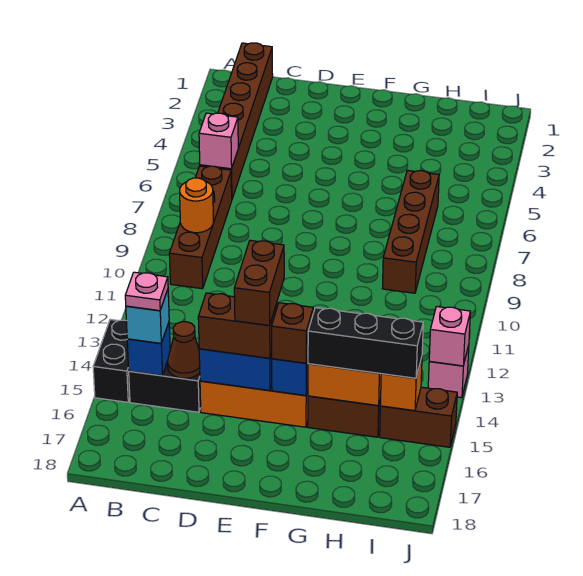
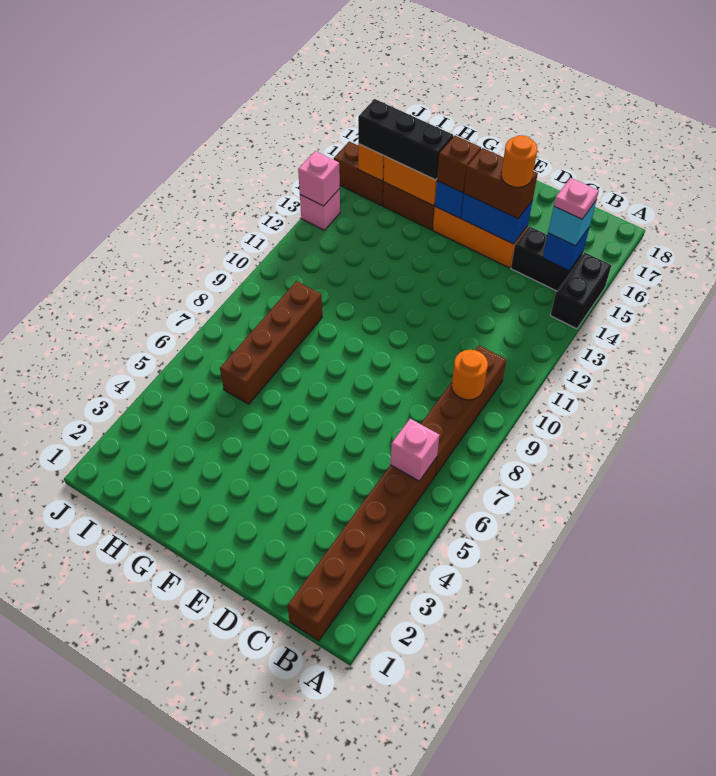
brown 1x1 cone [168,322,200,378] -> none
none -> orange 1x1 round brick [501,135,537,187]
brown 1x2 brick [234,240,284,325] -> none

